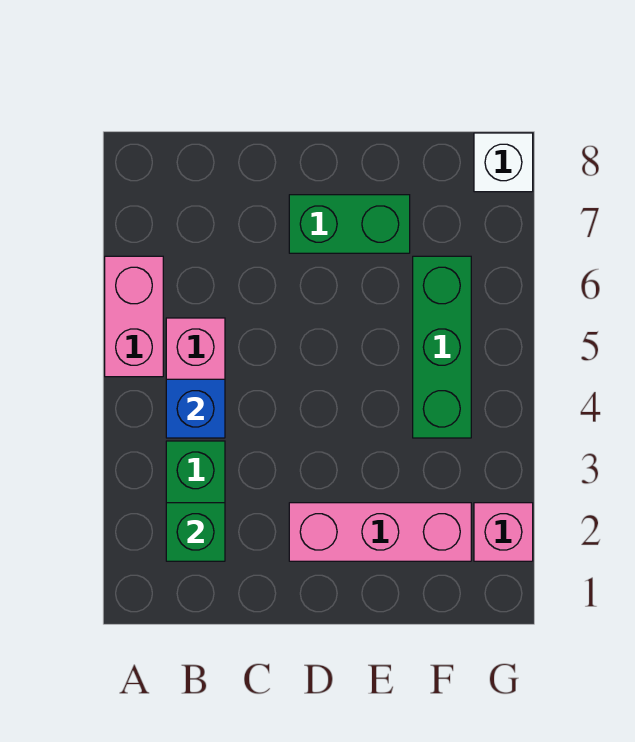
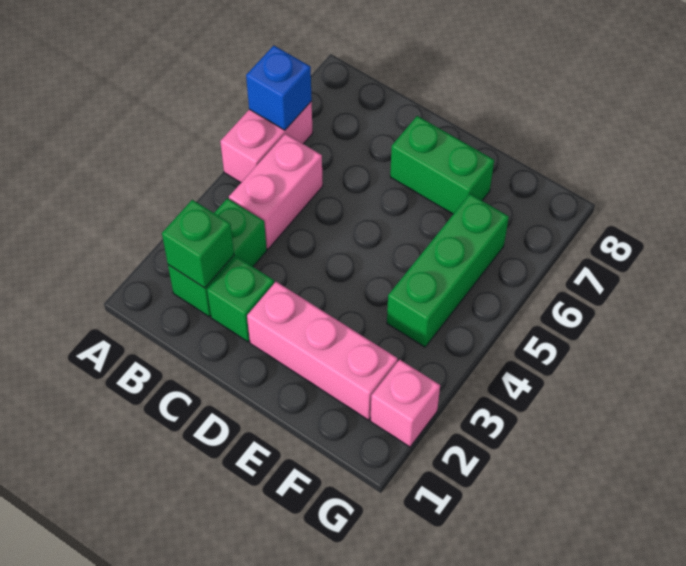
blue 1x1 brick [166,379,225,438] -> blue 1x1 brick moved to [246,46,312,130]
none -> green 1x1 brick [207,257,274,342]
white 1x1 brick [474,133,533,192] -> none

